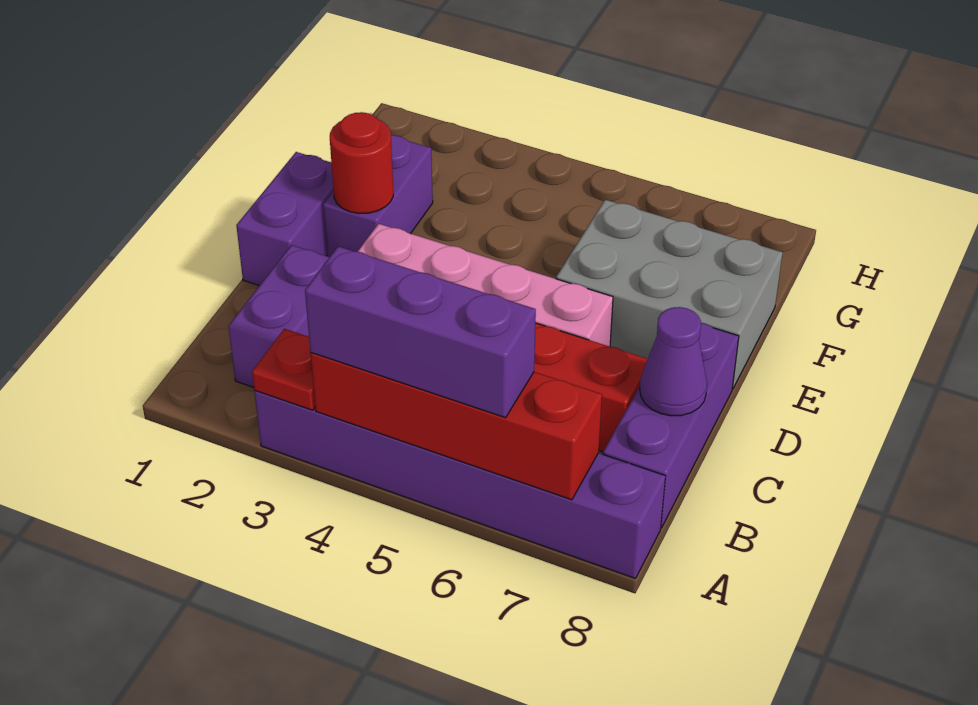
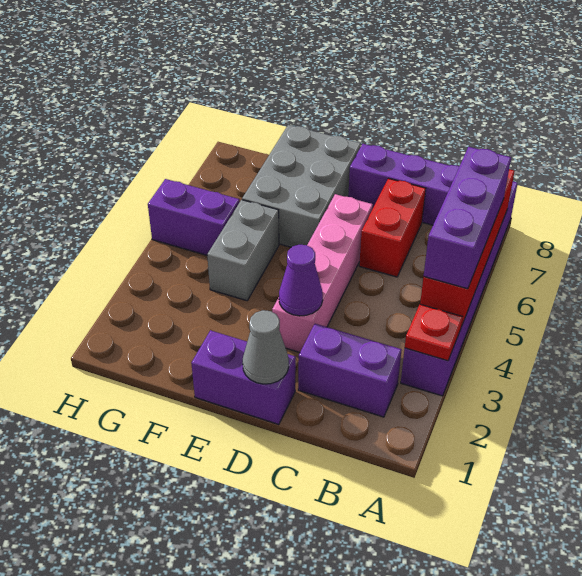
purple 1x1 cone [640,307,707,416] -> purple 1x1 cone moved to [279,245,323,316]
none -> grey 1x1 cone [243,310,289,384]
purple 1x2 brick [323,135,433,257] -> purple 1x2 brick moved to [148,179,240,255]
red 1x1 round brick [330,112,393,214] -> none
none -> grey 1x2 brick [207,200,279,301]

